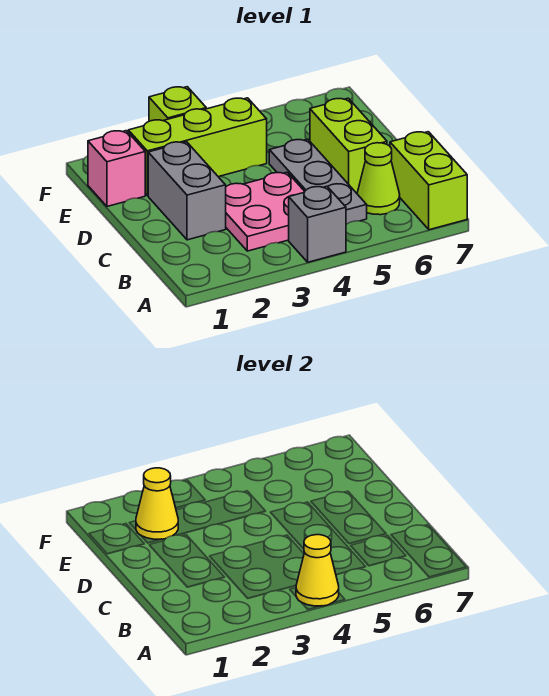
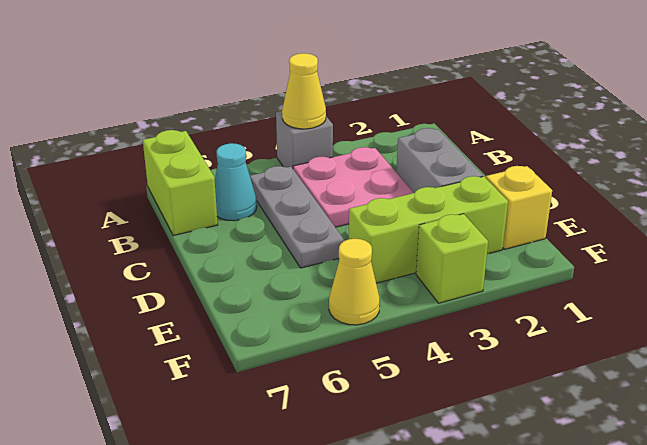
lime 1x1 cone [357,143,400,215] -> cyan 1x1 cone [215,143,257,221]
lime 1x2 brick [310,98,387,193] -> none
pink 1x1 brick [88,131,145,206] -> yellow 1x1 brick [486,166,552,249]
yellow 1x1 cone [136,468,178,539] -> yellow 1x1 cone moved to [329,239,380,325]

